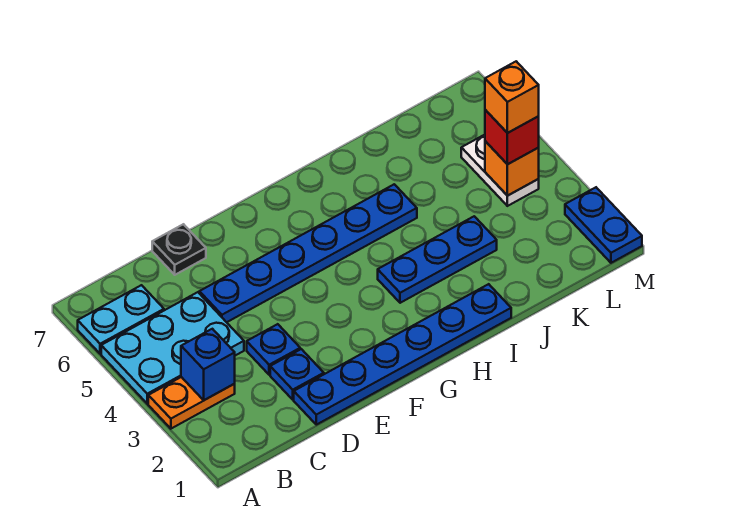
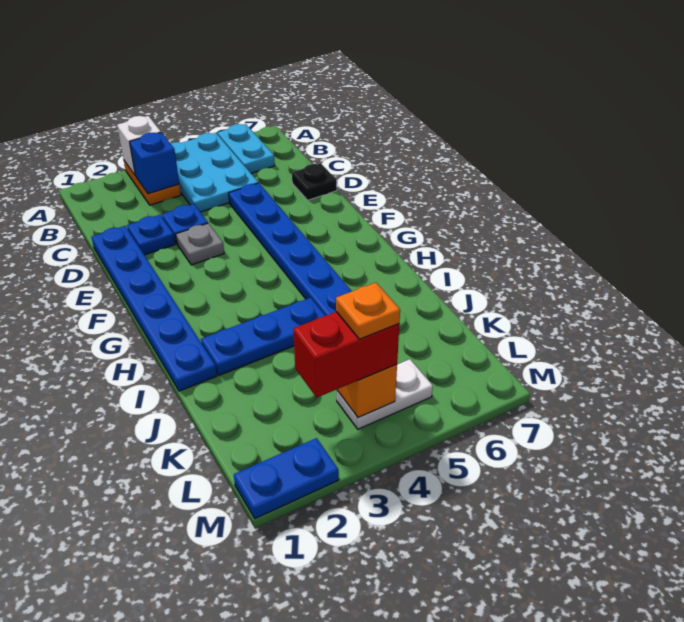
none -> white 1x1 brick [117,116,161,175]
none -> grey 1x1 plate [176,223,224,265]
blue 1x3 plate [378,216,497,303] -> blue 1x3 plate turned to [201,298,325,375]
red 1x1 brick [485,110,539,164] -> red 1x2 brick [293,312,399,398]
orange 1x1 brick [485,61,539,133] -> orange 1x1 plate [336,283,400,339]

